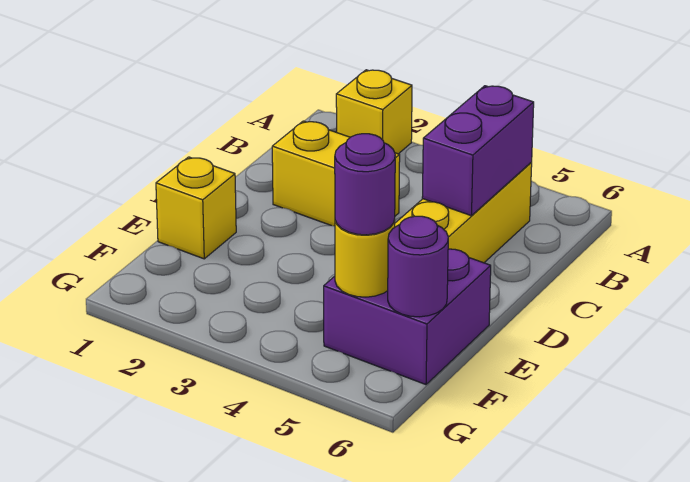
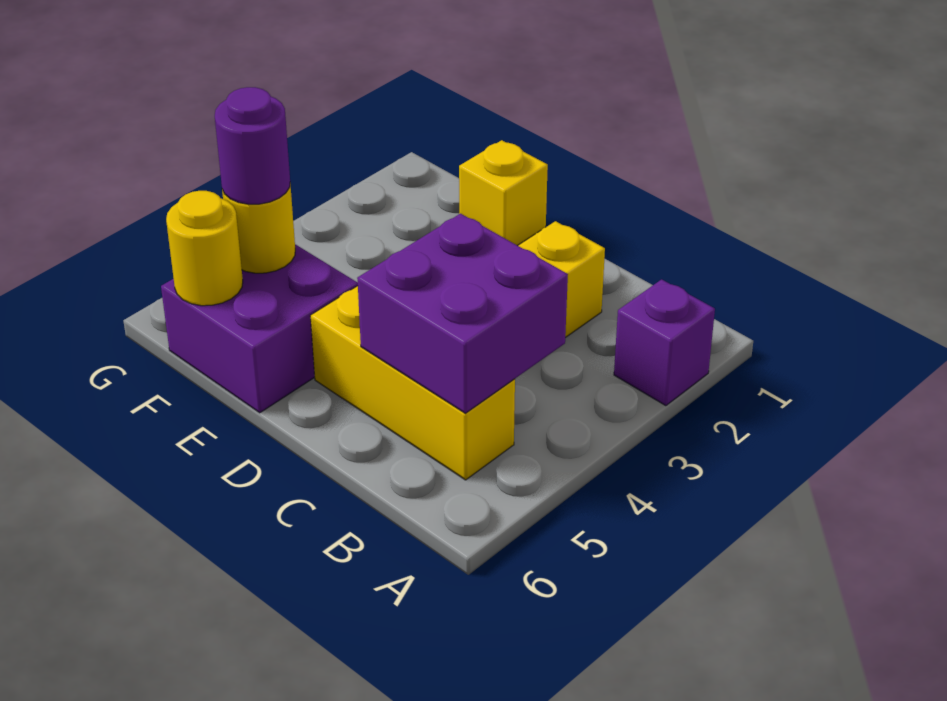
yellow 1x1 brick [336,70,412,154] -> purple 1x1 brick [614,279,715,406]
purple 1x2 brick [422,86,534,216] -> purple 2x2 brick [357,214,568,413]
purple 1x1 round brick [388,216,448,317] -> yellow 1x1 round brick [166,191,243,306]

